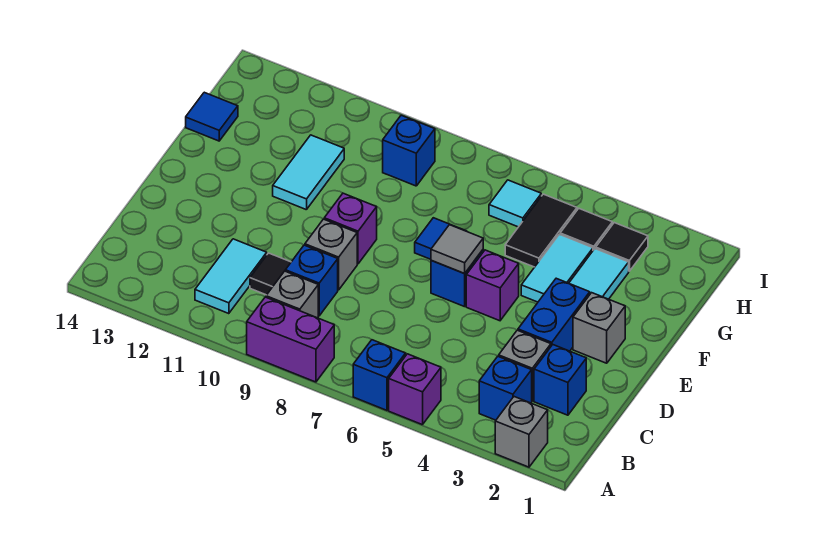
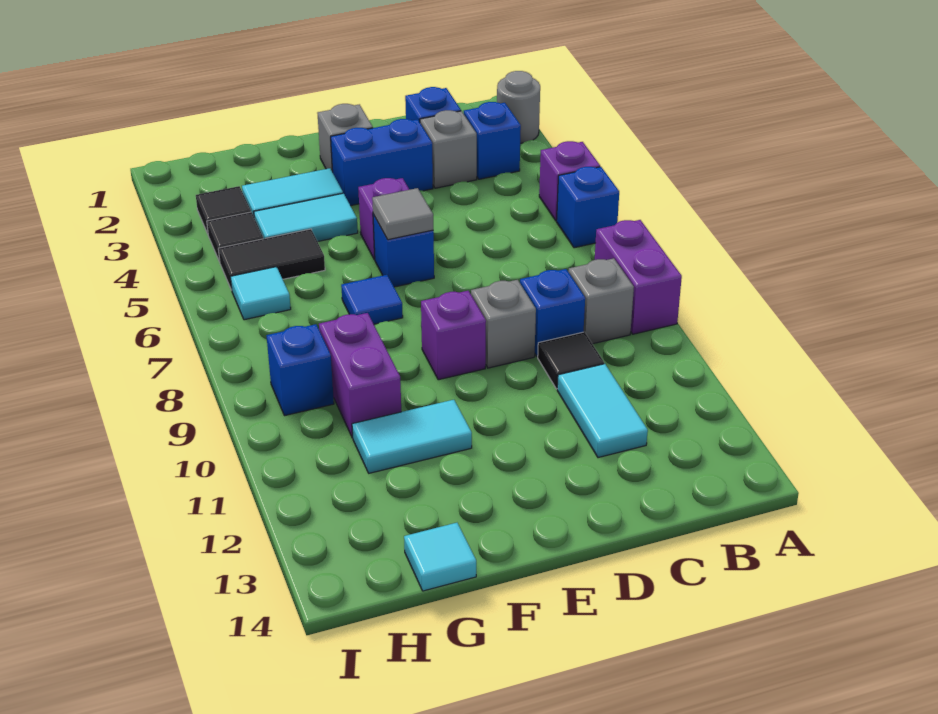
grey 1x1 brick [495,397,548,467] -> grey 1x1 round brick [497,71,540,143]
cyan 1x2 tile [195,239,267,314] -> cyan 1x2 tile turned to [557,364,648,458]
none -> purple 1x2 brick [319,313,401,438]
blue 1x1 tile [186,92,238,141] -> cyan 1x1 tile [404,523,476,591]

